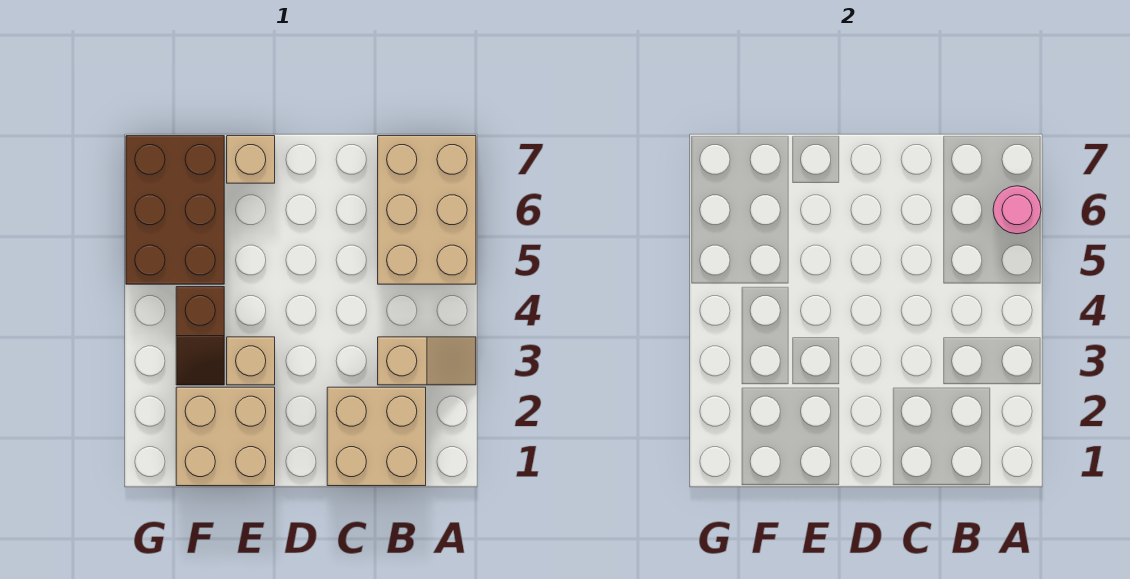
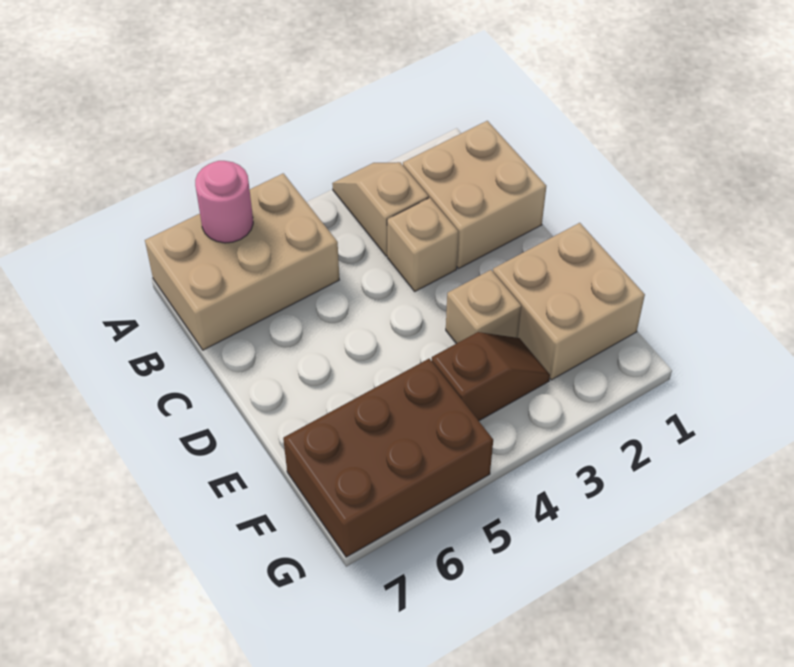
tan 1x1 brick [227,136,275,183] -> tan 1x1 brick moved to [387,198,458,291]

